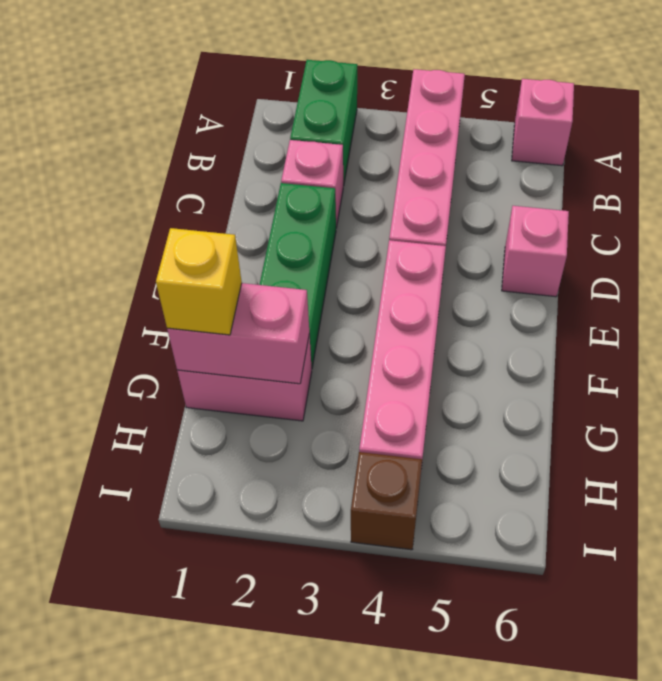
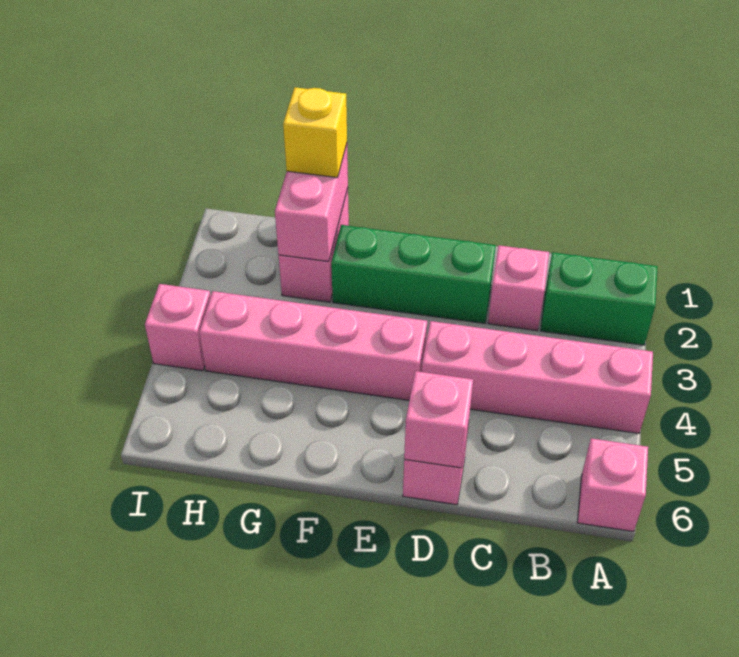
none -> pink 1x1 brick [404,371,473,468]
brown 1x1 brick [351,452,422,550] -> pink 1x1 brick [145,284,211,371]

